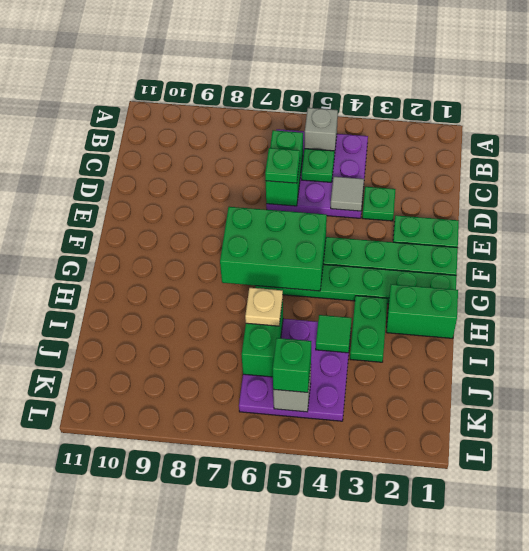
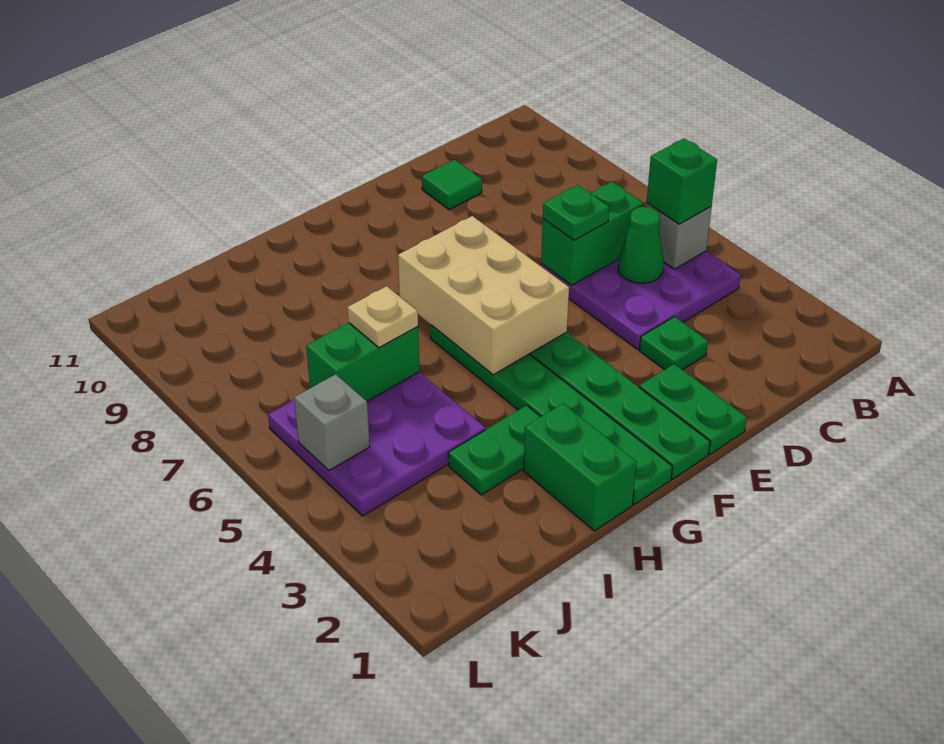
green 1x1 plate [302,149,335,182] -> green 1x1 cone [618,207,664,283]
grey 1x1 tile [331,177,364,211] -> none
green 2x3 brick [220,207,327,291] -> tan 2x3 brick [398,216,569,375]
green 1x1 tile [316,315,352,353] -> green 1x1 tile moved to [422,160,482,210]
green 1x1 brick [273,338,311,392] -> green 1x1 brick moved to [647,138,717,224]

